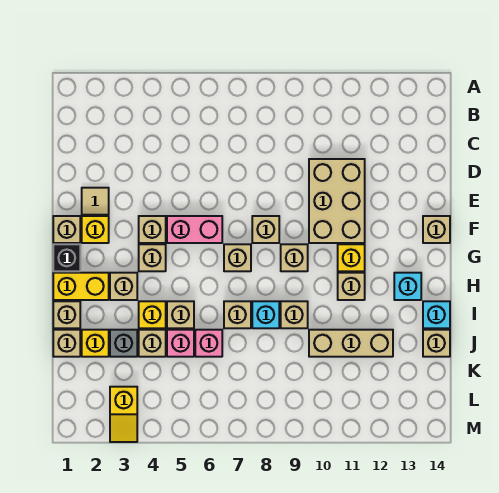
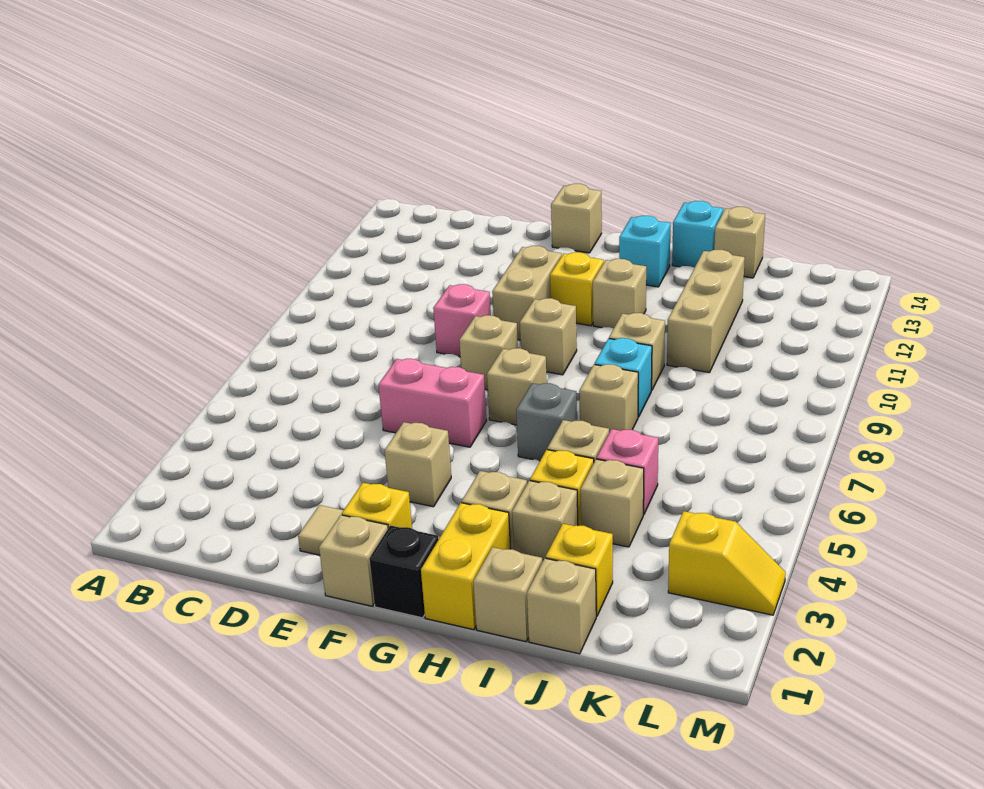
tan 2x3 brick [309,159,365,243] -> tan 1x2 brick [492,246,562,340]
pink 1x2 brick [167,216,222,243] -> pink 1x2 brick turned to [379,359,487,447]
tan 1x1 brick [139,244,166,271] -> tan 1x1 brick moved to [512,481,578,562]
grey 1x1 brick [110,330,137,357] -> grey 1x1 brick moved to [516,383,577,461]
pink 1x1 brick [195,330,222,357] -> pink 1x1 brick moved to [433,284,491,357]

